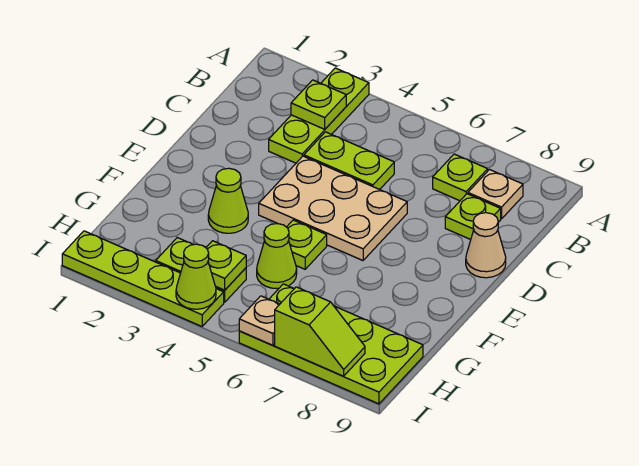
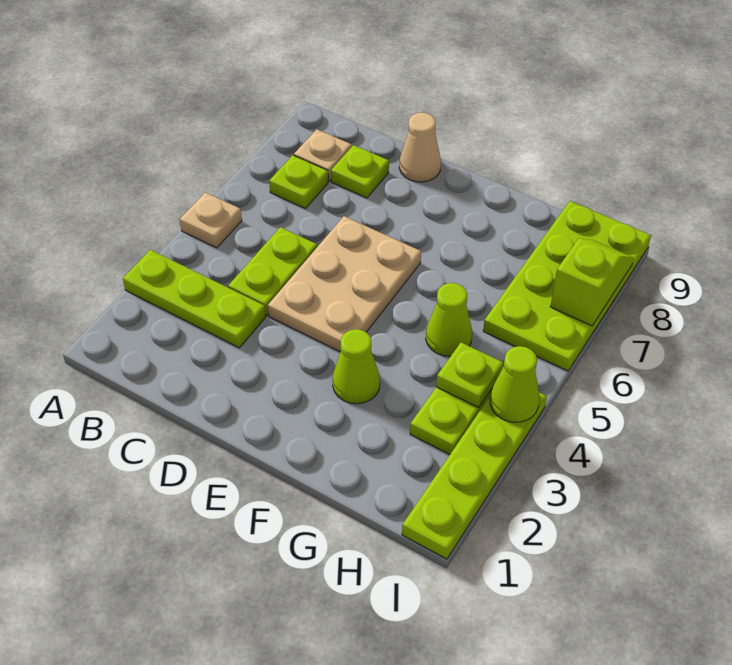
lime 1x1 plate [291,80,346,129] -> none
lime 1x1 plate [287,220,327,269] -> none
tan 1x1 plate [239,296,280,345] -> tan 1x1 plate moved to [180,192,242,248]

